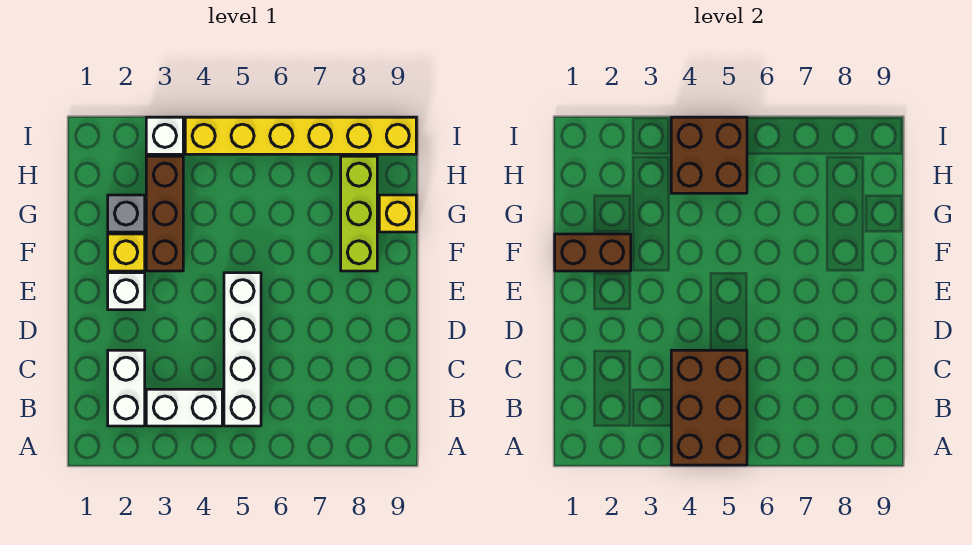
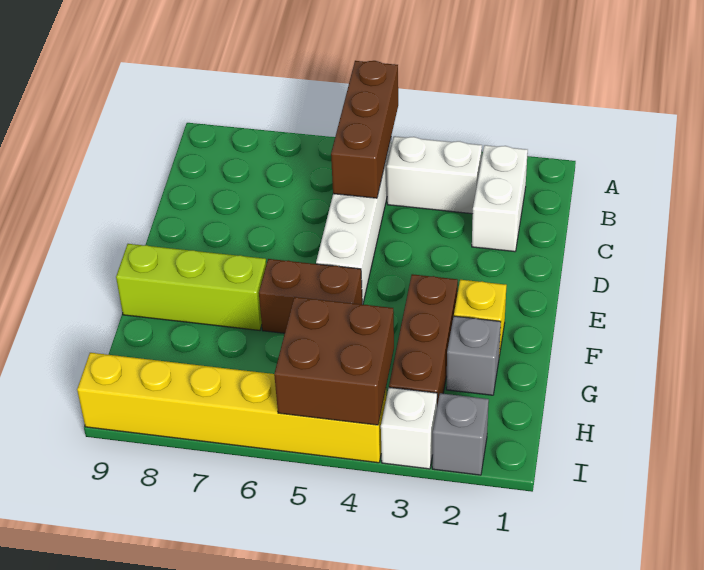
brown 2x3 brick [671,350,747,465] -> brown 1x3 brick [331,61,398,198]
white 1x1 brick [108,273,145,310] -> none
brown 1x2 brick [555,234,631,271] -> brown 1x2 brick moved to [259,259,362,333]
lime 1x3 brick [341,156,377,271] -> lime 1x3 brick turned to [116,244,266,330]
yellow 1x1 brick [379,195,416,232] -> none
none -> grey 1x1 brick [432,393,489,475]

